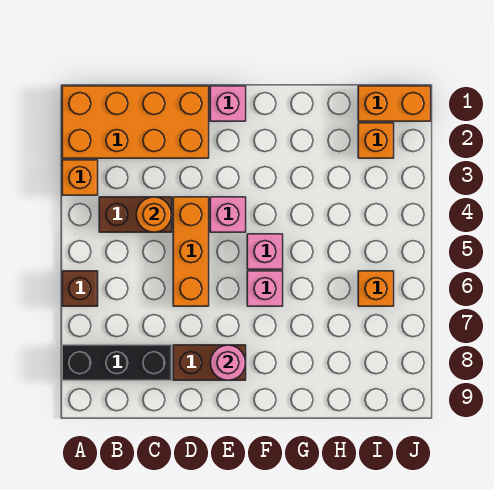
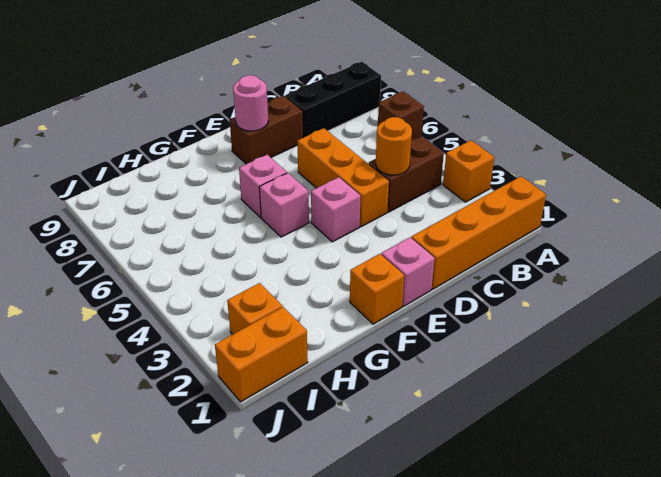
orange 2x4 brick [62,86,209,158] -> orange 1x4 brick [411,176,546,289]
orange 1x1 brick [358,271,394,306] -> orange 1x1 brick moved to [350,254,404,324]

